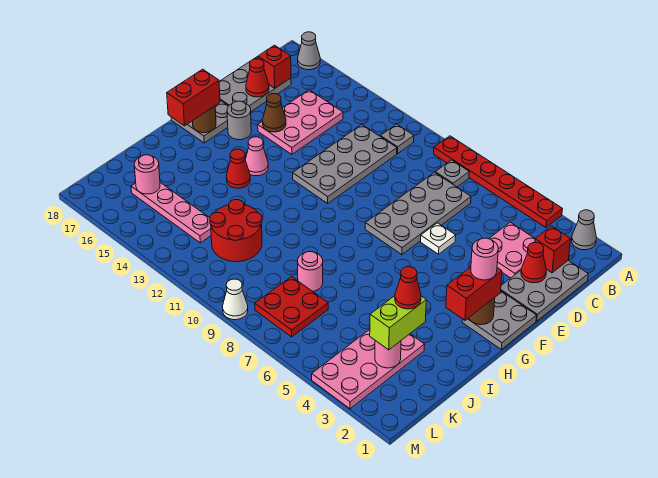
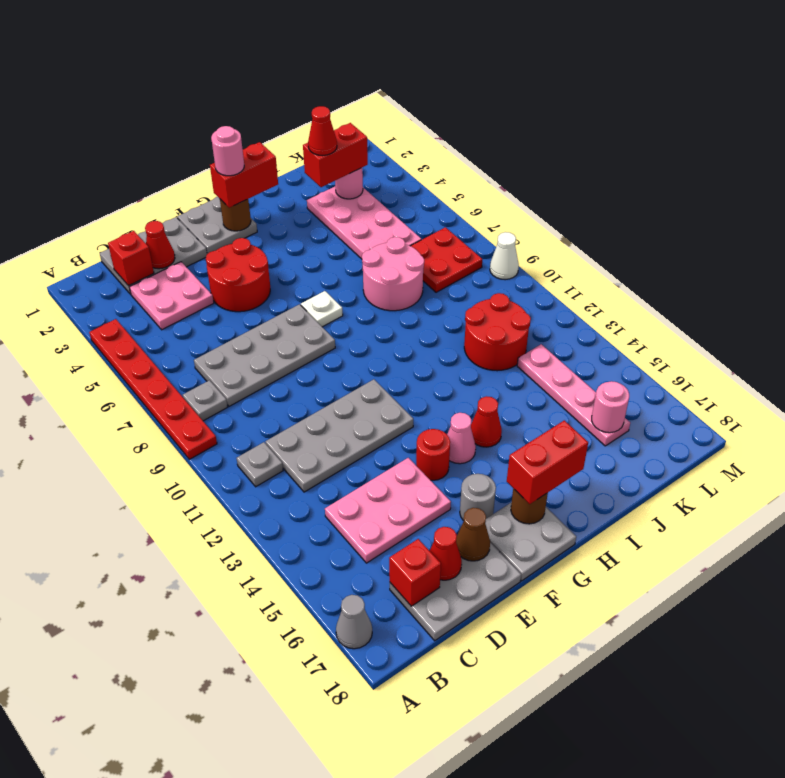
grey 1x1 cone [572,210,597,250] -> none
none -> red 2x2 round brick [206,238,270,312]
white 1x1 plate [421,223,456,254] -> white 1x1 plate moved to [301,291,343,327]
brown 1x1 cone [263,94,286,132] -> brown 1x1 cone moved to [456,508,490,561]
none -> red 1x1 round brick [416,429,450,480]
pink 2x4 plate [312,330,425,409] -> pink 2x4 plate turned to [307,187,421,259]
lime 1x2 brick [370,296,426,350] -> red 1x2 brick [303,123,368,187]
pink 1x1 round brick [298,252,323,291] -> pink 2x2 round brick [362,237,424,311]

